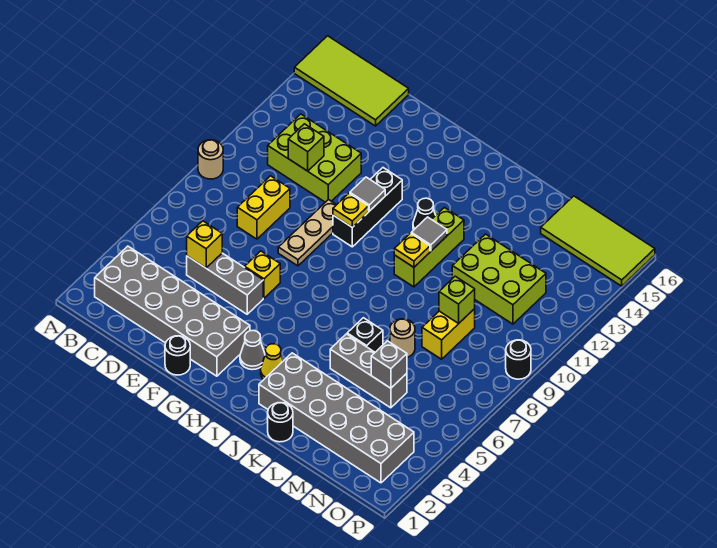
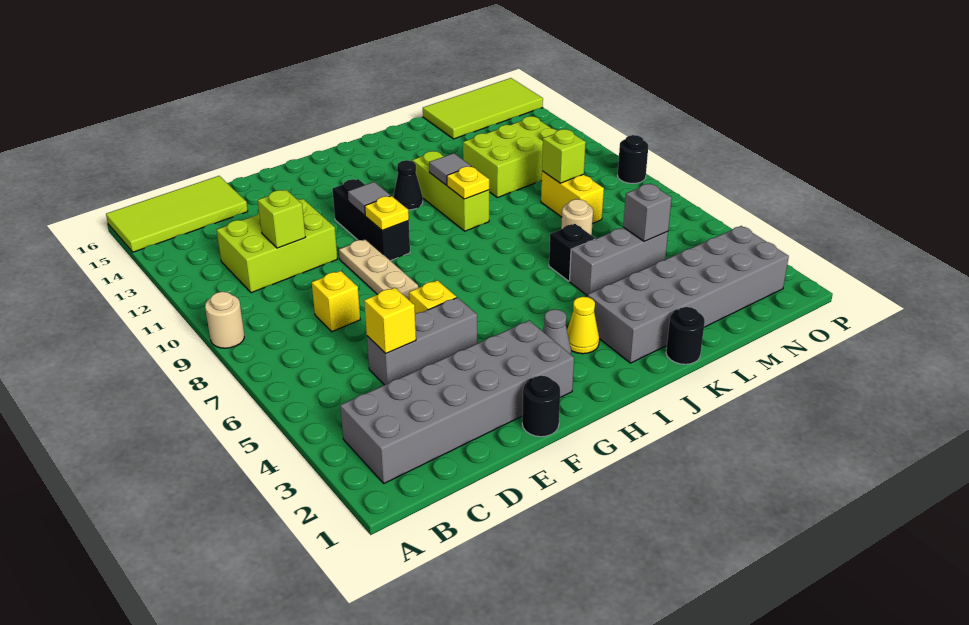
yellow 1x2 brick [237,176,290,239] -> yellow 1x1 brick [312,271,360,331]

